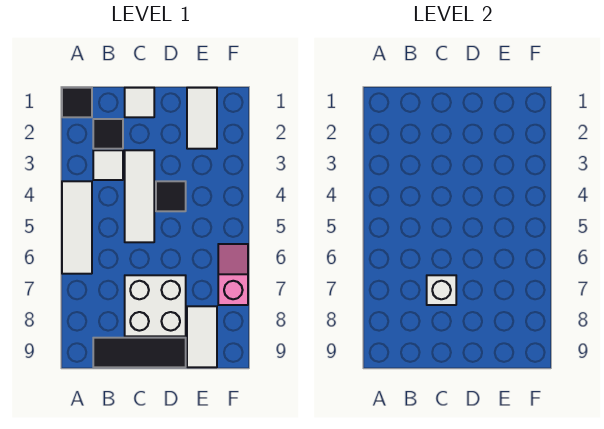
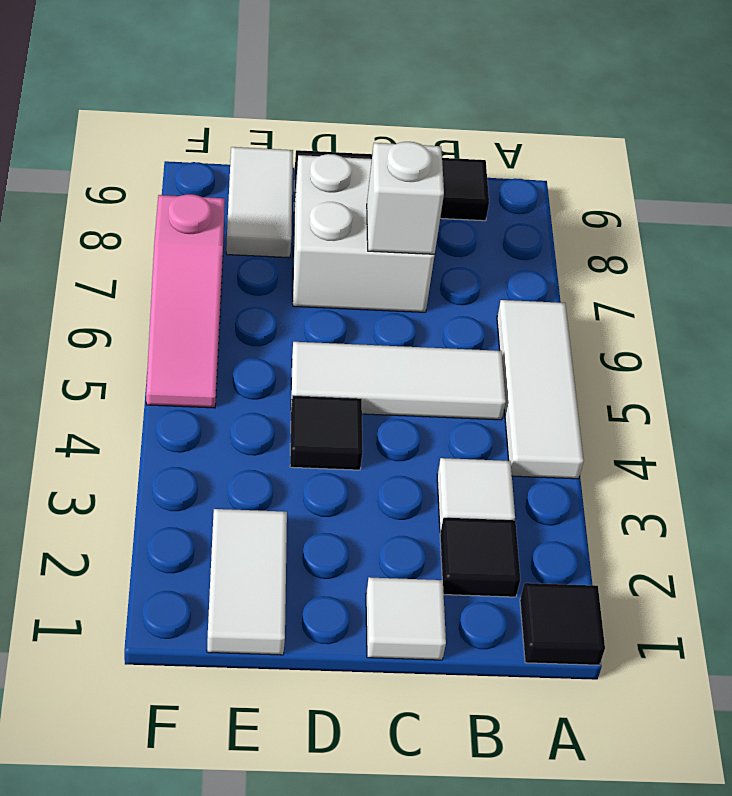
white 1x3 tile [125,150,154,242] -> white 1x3 tile turned to [291,342,506,420]
pink 1x2 slope [218,244,248,305] -> pink 1x3 slope [146,194,225,408]

